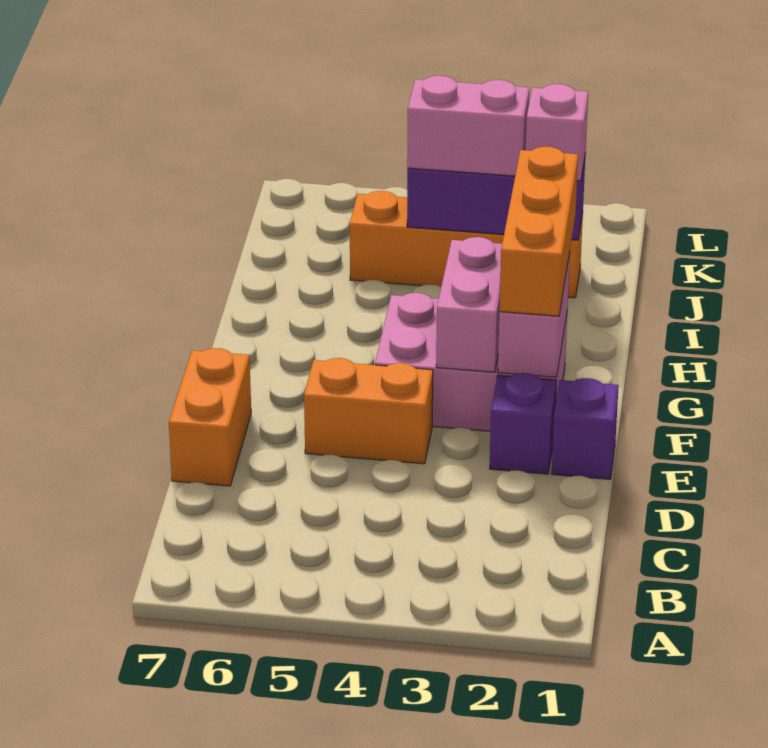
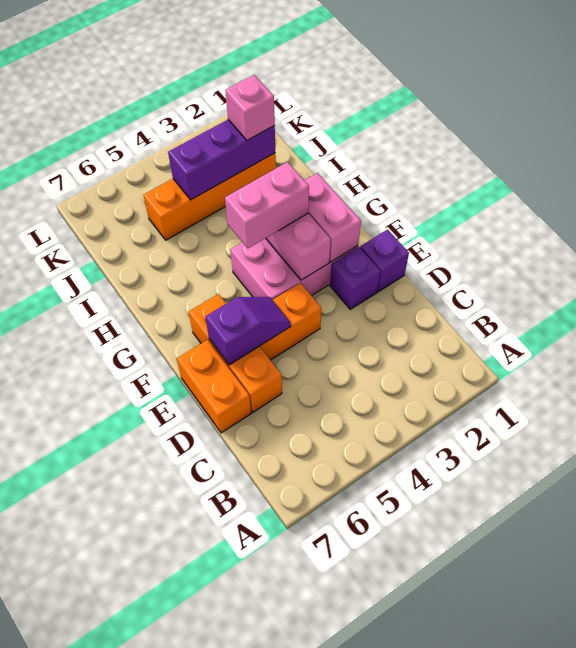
none -> purple 1x2 slope [205,297,291,365]
orange 1x3 brick [499,147,578,316] -> orange 1x3 brick moved to [189,294,282,412]
pink 1x2 brick [407,76,529,176] -> pink 1x2 brick moved to [225,162,309,248]

